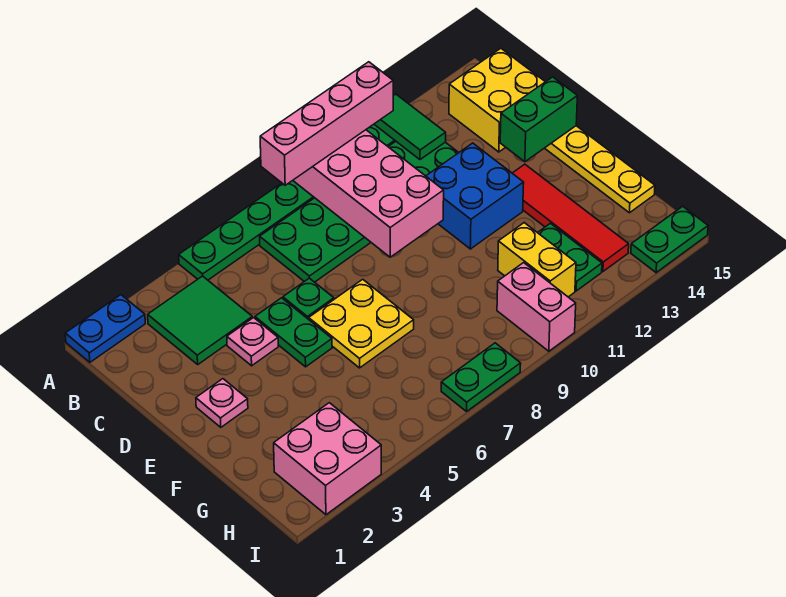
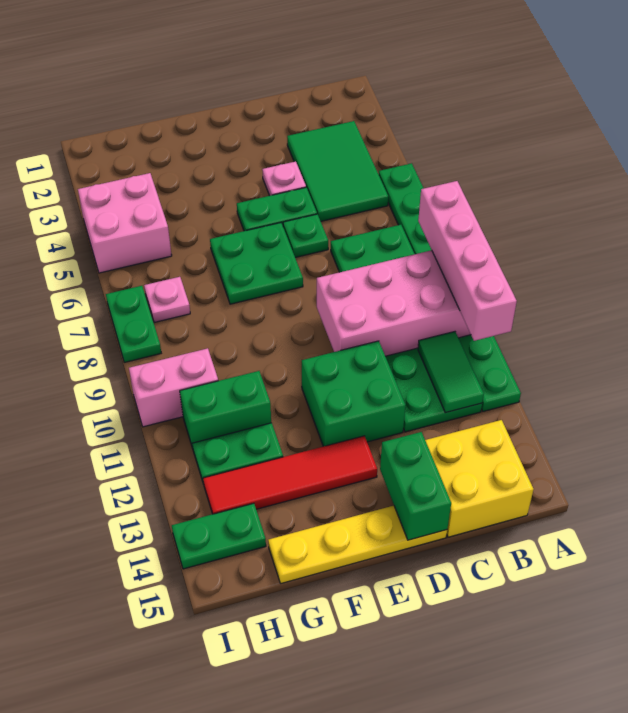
blue 1x2 plate [65,295,145,362] -> none
green 1x2 tile [374,94,446,160] -> green 1x2 tile turned to [418,332,484,413]
green 2x2 tile [148,276,252,364] -> green 2x3 tile [287,121,388,221]
blue 2x2 brick [426,143,524,249] -> green 2x2 brick [302,341,405,446]
pink 1x1 plate [196,379,248,427] -> pink 1x1 plate moved to [144,277,190,323]
yellow 2x2 plate [309,279,414,368] -> green 2x2 plate [210,223,303,304]
yellow 1x2 brick [498,223,576,297] -> green 1x2 brick [180,371,271,448]
pink 2x2 brick [274,403,381,515] -> pink 2x2 brick moved to [78,173,172,273]
green 1x2 plate [631,206,708,273] -> green 1x2 plate turned to [172,503,266,569]

